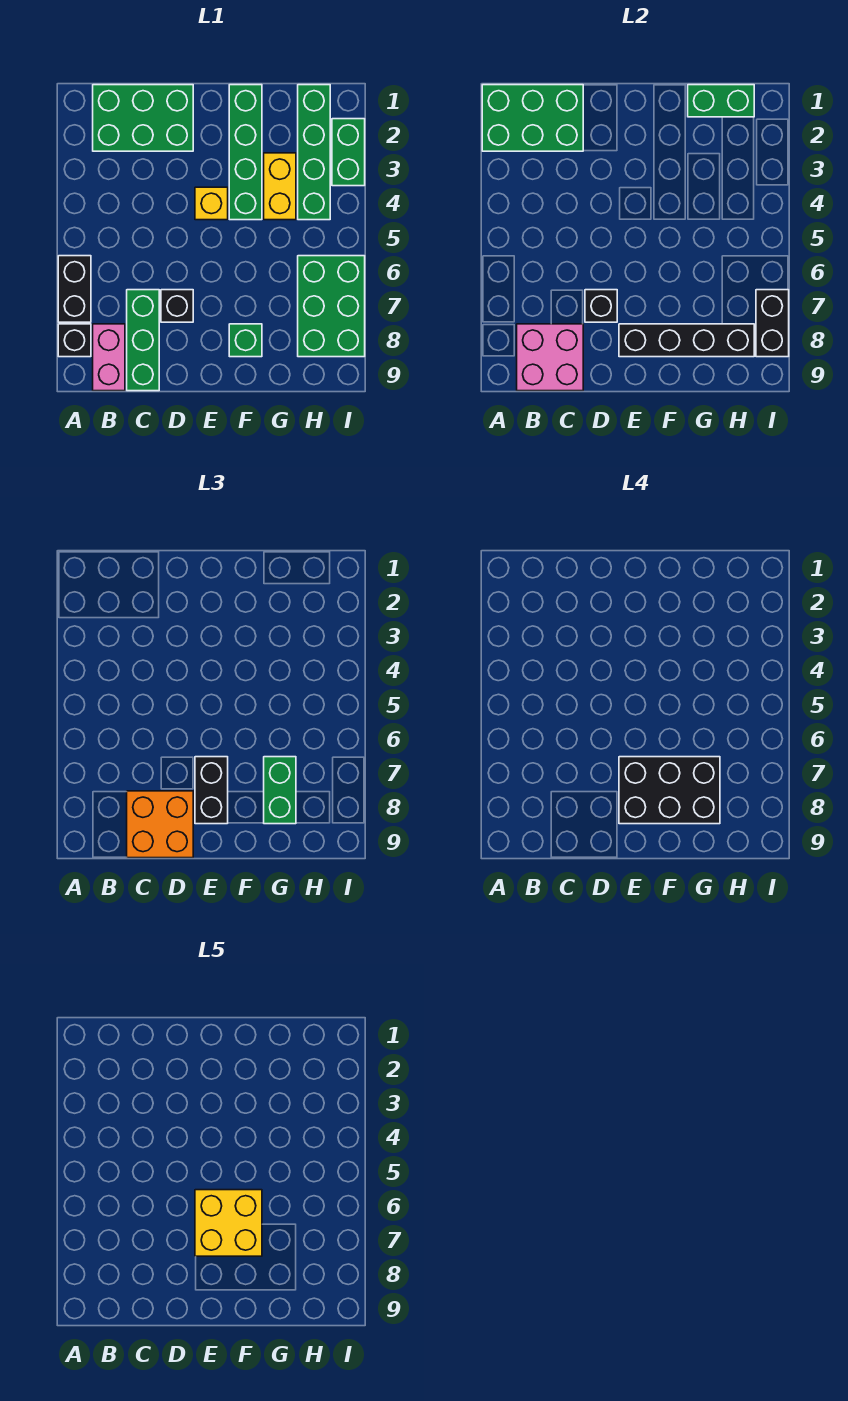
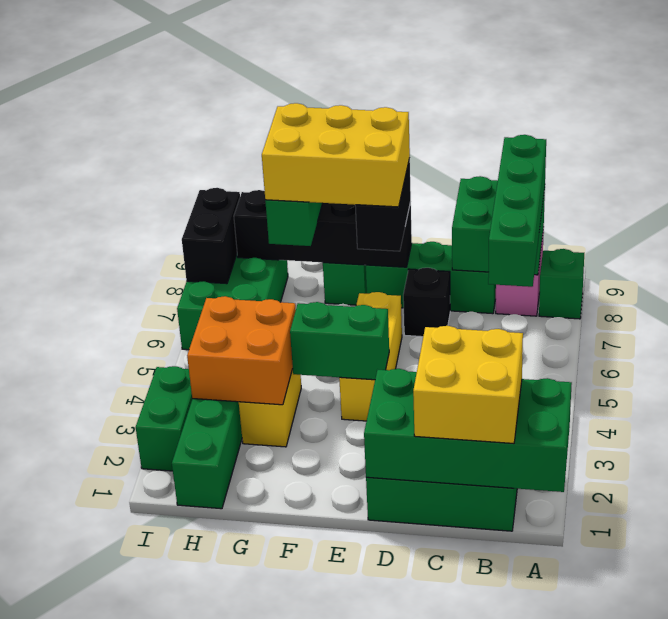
green 2x3 brick [482,85,583,151] -> green 2x4 brick [364,369,572,492]
black 1x2 brick [58,256,91,322] -> none
black 1x1 brick [58,324,91,357] -> green 1x1 brick [539,249,584,319]
pink 2x2 brick [517,324,583,391] -> green 2x2 brick [452,176,545,275]
green 1x3 brick [127,290,159,391] -> green 1x3 brick turned to [366,242,496,314]
orange 2x2 brick [127,791,193,858] -> orange 2x2 brick moved to [187,296,296,405]
black 1x1 brick [585,290,617,322] -> none
yellow 1x1 brick [195,187,228,220] -> yellow 1x3 brick [339,292,402,421]
yellow 2x2 brick [195,1190,262,1256] -> yellow 2x2 brick moved to [413,326,523,443]
black 2x3 brick [619,757,720,824] -> yellow 2x3 brick [262,103,410,207]
green 1x4 brick [229,85,262,220] -> green 1x4 brick moved to [488,135,546,287]
green 1x2 brick [688,85,754,117] -> green 1x2 brick moved to [290,302,389,380]

